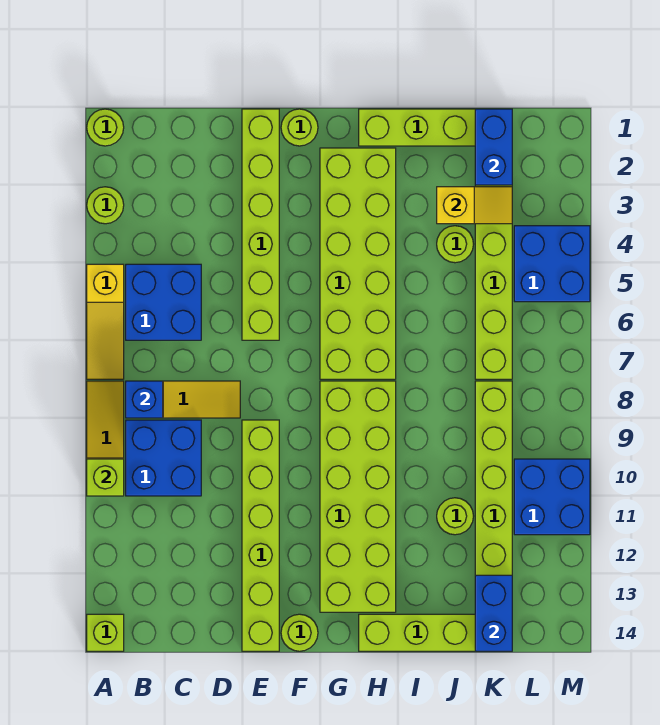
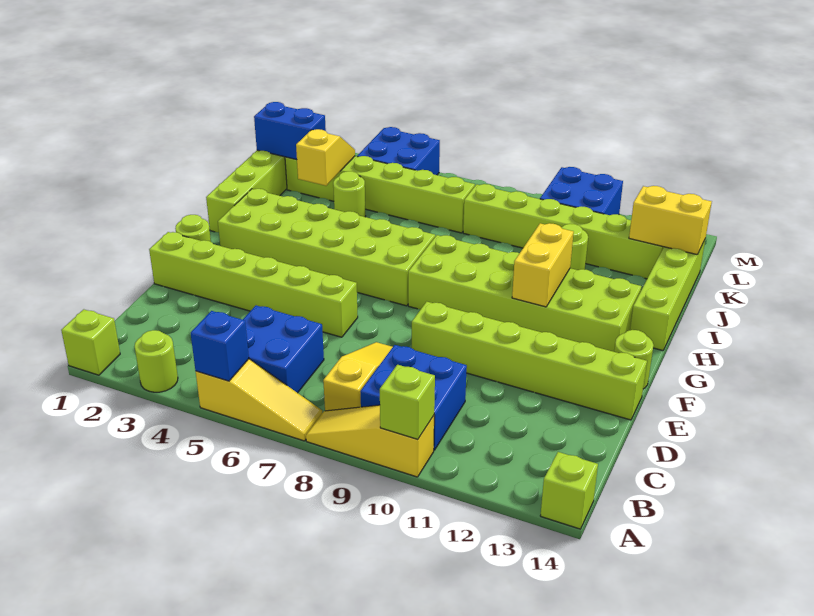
lime 1x1 round brick [87,109,124,146] -> lime 1x1 brick [61,309,120,375]
blue 1x1 brick [126,381,163,418] -> blue 1x1 brick moved to [191,311,249,381]
none -> yellow 1x2 brick [512,223,574,307]
blue 1x2 brick [475,575,512,651] -> yellow 1x2 brick [629,186,712,255]

